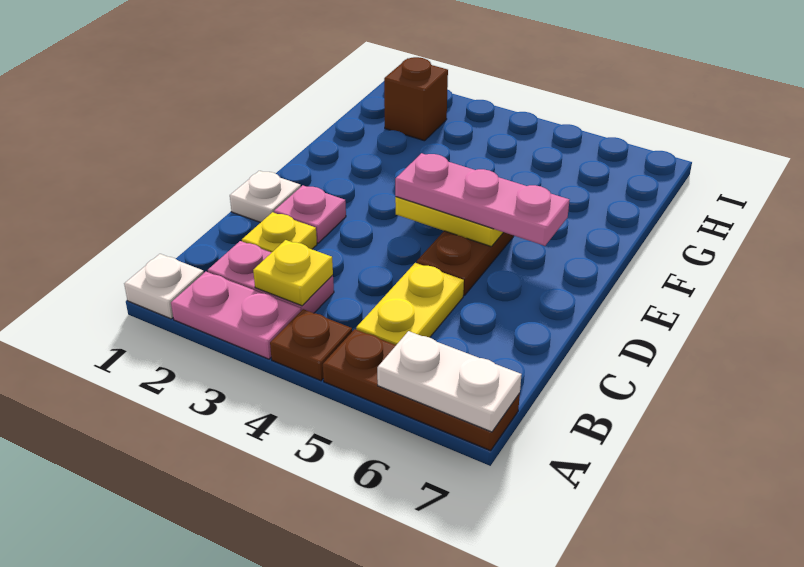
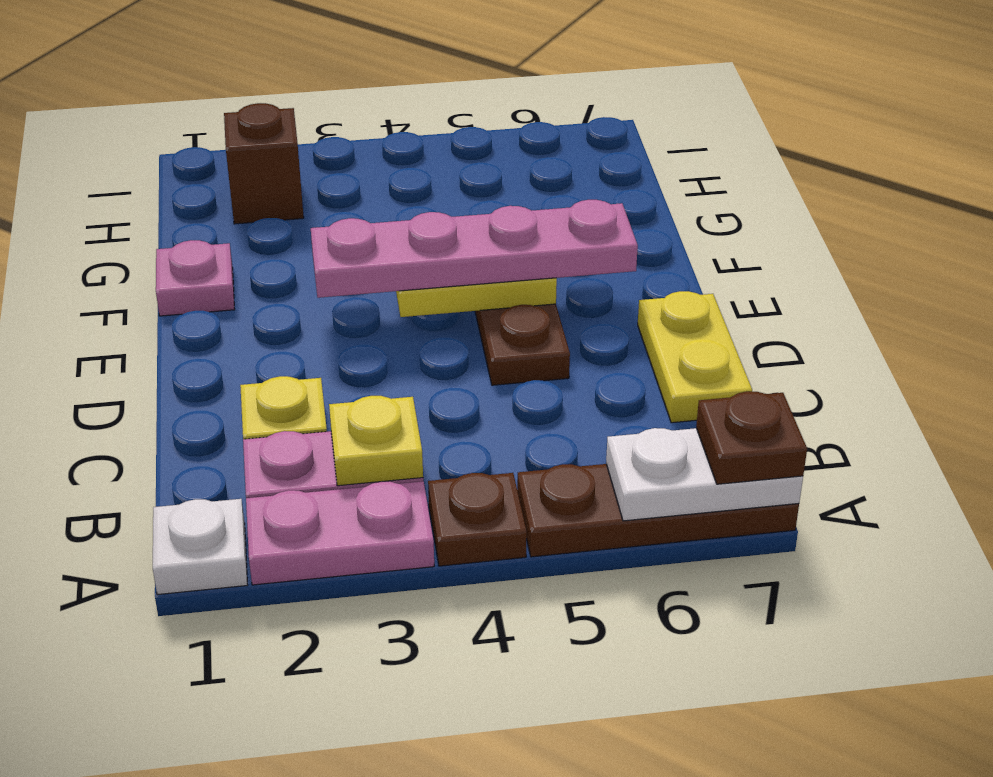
none -> brown 1x1 plate [696,391,807,484]
yellow 1x2 plate [356,263,464,345] -> yellow 1x2 plate moved to [638,291,752,423]
white 1x1 plate [230,171,301,223] -> none
pink 1x1 plate [274,185,346,243] -> pink 1x1 plate moved to [156,240,235,316]
pink 1x3 plate [395,153,569,246] -> pink 1x4 plate [311,200,638,298]

